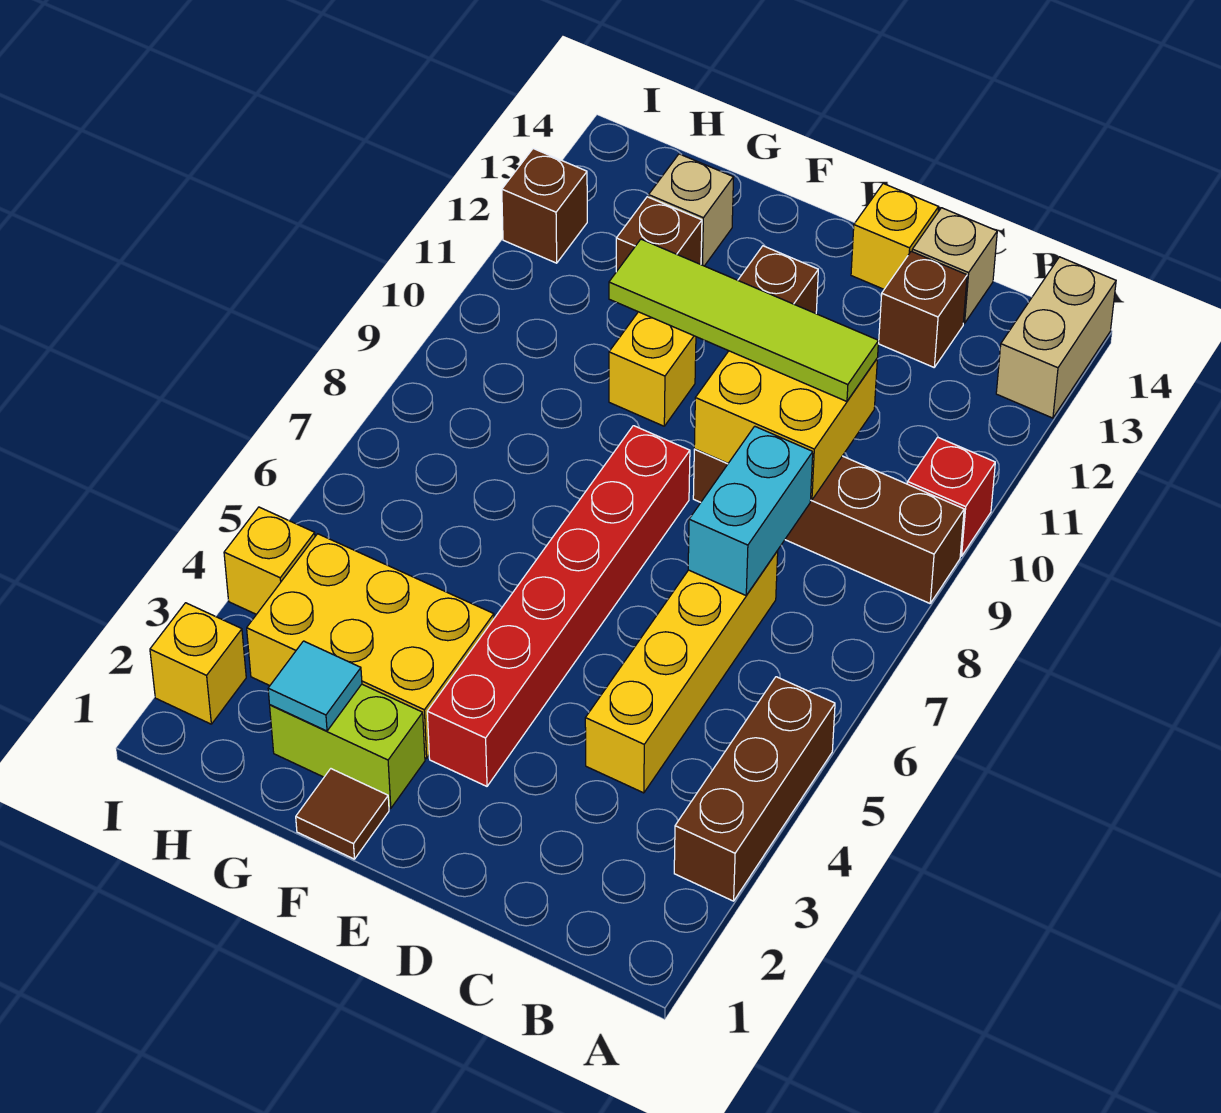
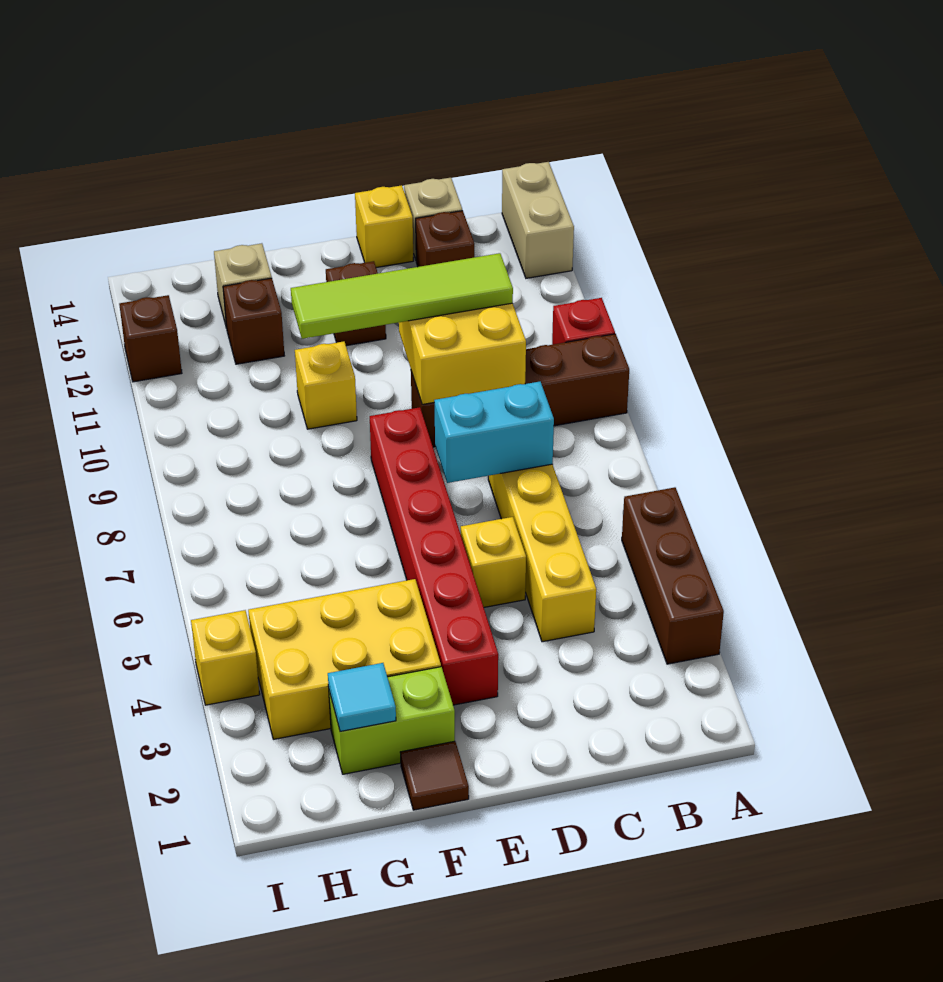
cyan 1x2 brick [688,426,813,595] -> cyan 1x2 brick turned to [434,382,554,483]
yellow 1x1 brick [150,603,246,724] -> yellow 1x1 brick moved to [461,517,526,607]

